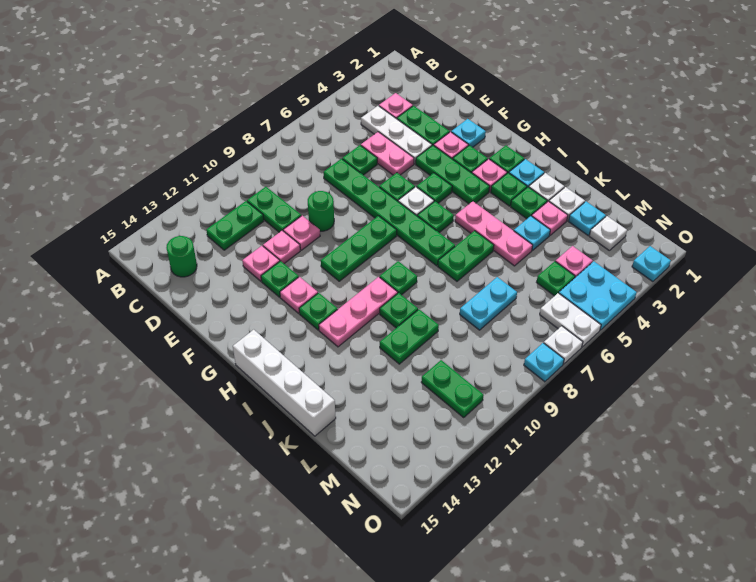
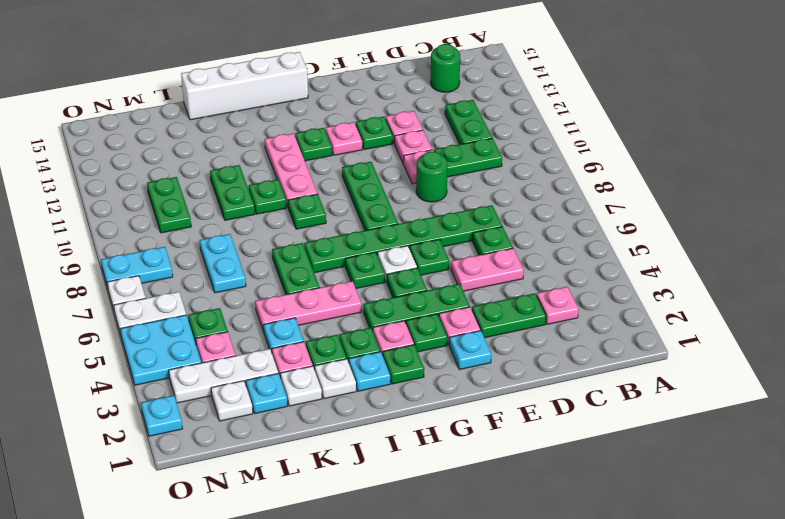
white 1x3 plate [361,106,432,164] -> white 1x3 plate moved to [169,349,278,403]
green 1x2 plate [421,360,484,417] -> green 1x2 plate turned to [147,177,191,233]
cyan 1x1 plate [524,343,564,382] -> cyan 1x2 plate [101,247,173,287]

